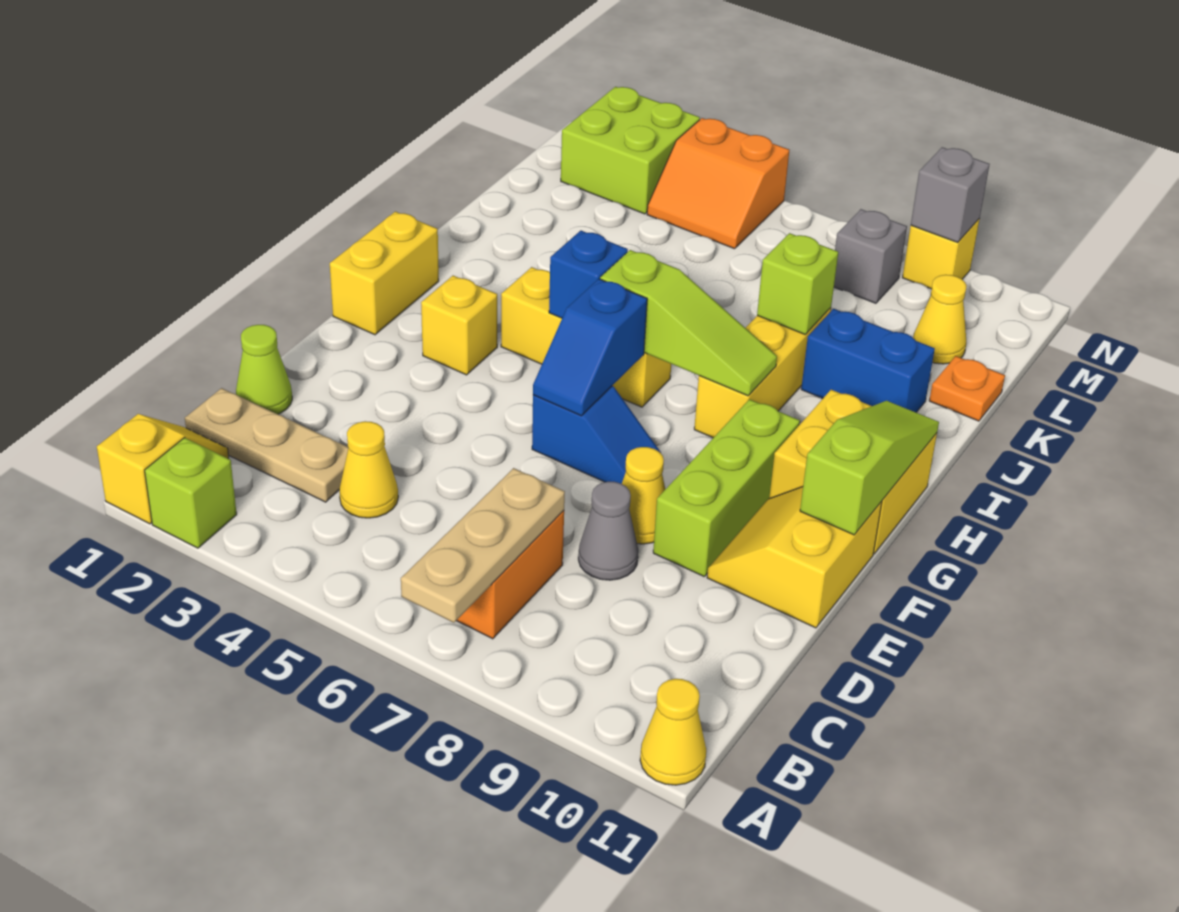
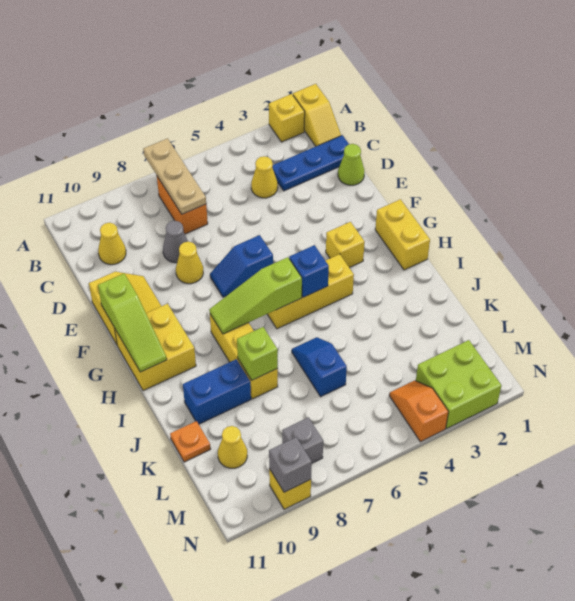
lime 1x1 brick [145,438,237,548] -> yellow 1x1 brick [269,94,305,142]
yellow 1x1 cone [640,679,706,785] -> yellow 1x1 cone moved to [98,223,126,265]
tan 1x3 plate [185,388,348,502] -> blue 1x3 plate [272,135,349,191]
lime 1x3 brick [653,399,800,577] -> none
blue 1x2 slope [533,279,647,416] -> blue 1x2 slope moved to [292,337,347,397]
orange 2x2 slope [647,118,789,249] -> orange 1x2 slope [389,380,448,442]

